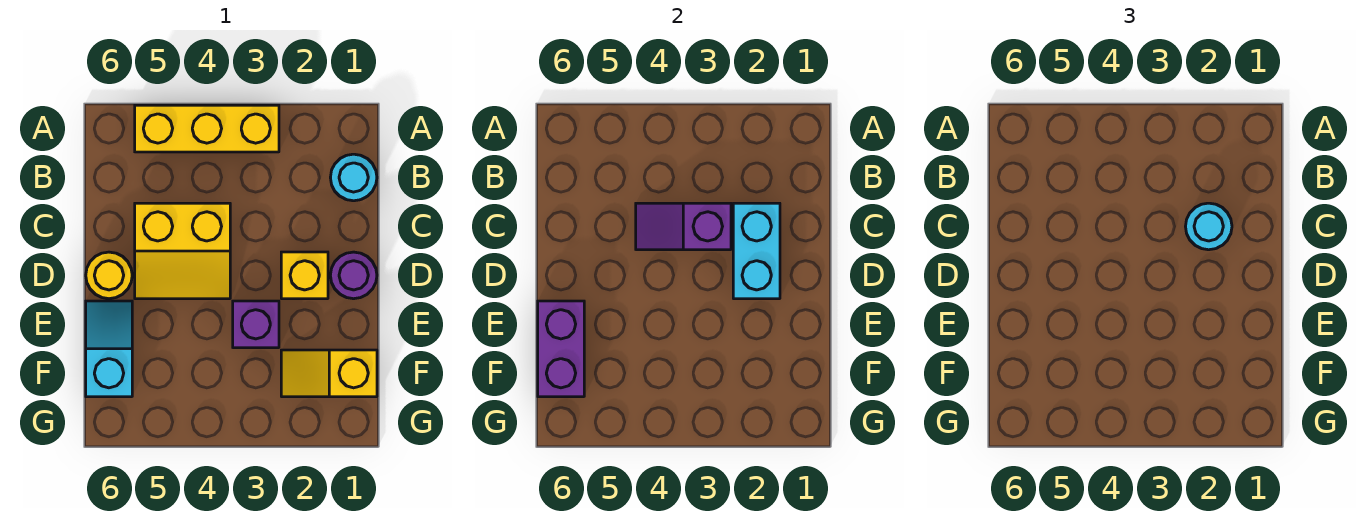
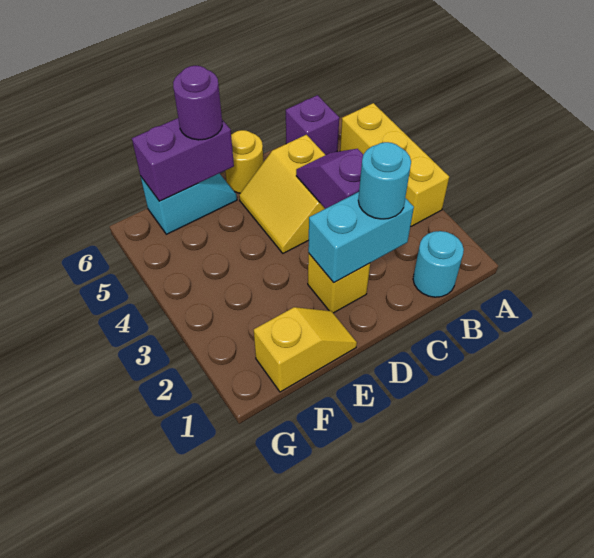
purple 1x1 round brick [330,252,377,299] -> purple 1x1 round brick moved to [173,66,222,140]
purple 1x1 brick [233,301,279,348] -> purple 1x1 brick moved to [286,95,339,155]
yellow 1x2 slope [281,350,377,397] -> yellow 1x2 slope turned to [254,307,357,392]

